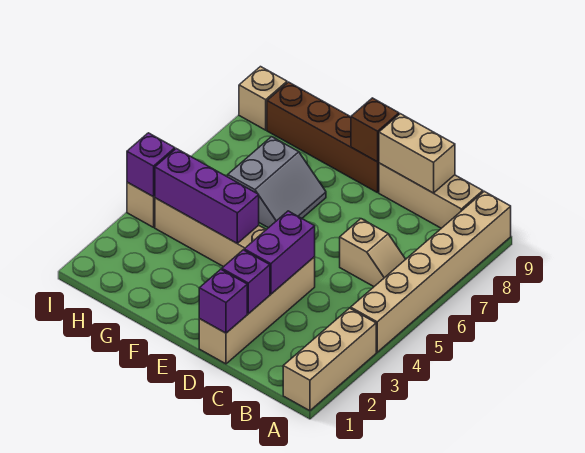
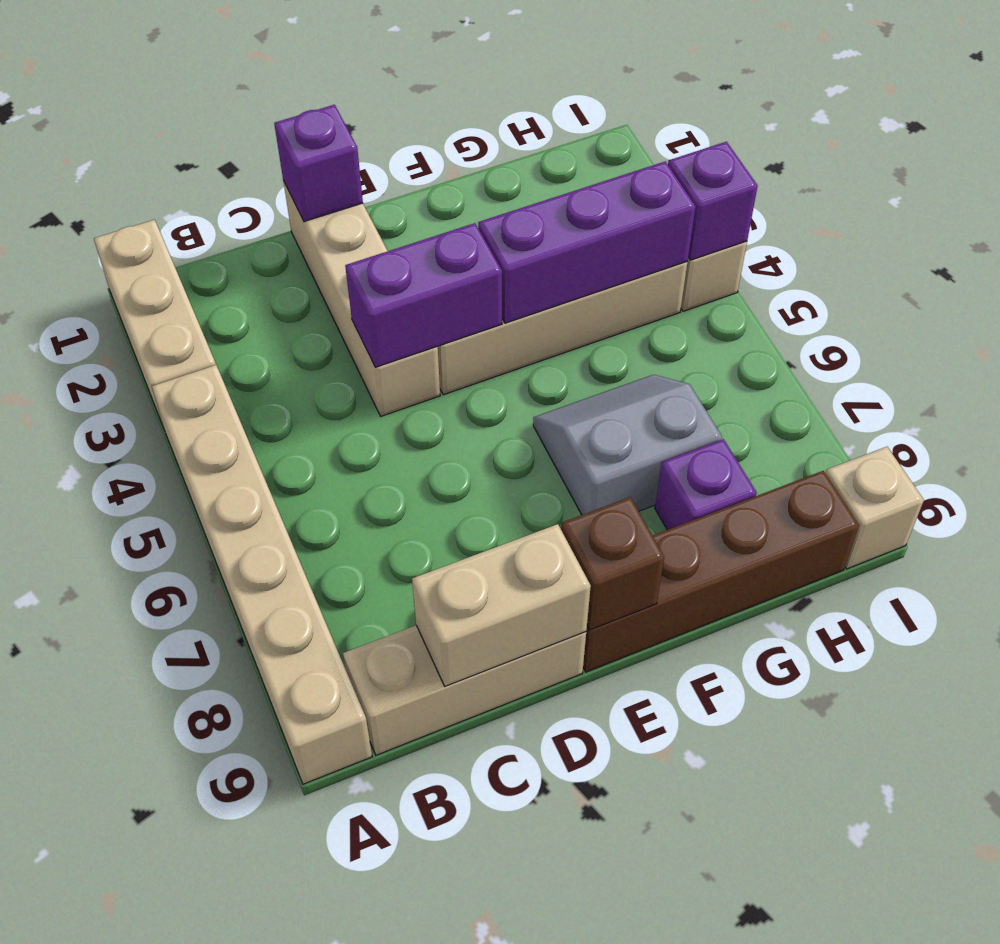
tan 1x2 slope [340,219,406,287] -> none
purple 1x1 brick [222,250,270,314] -> purple 1x1 brick moved to [655,439,757,530]
purple 1x2 brick [244,211,315,294] -> purple 1x2 brick turned to [345,223,502,367]
grey 2x2 slope [228,137,326,228] -> grey 2x2 slope turned to [533,375,722,515]

